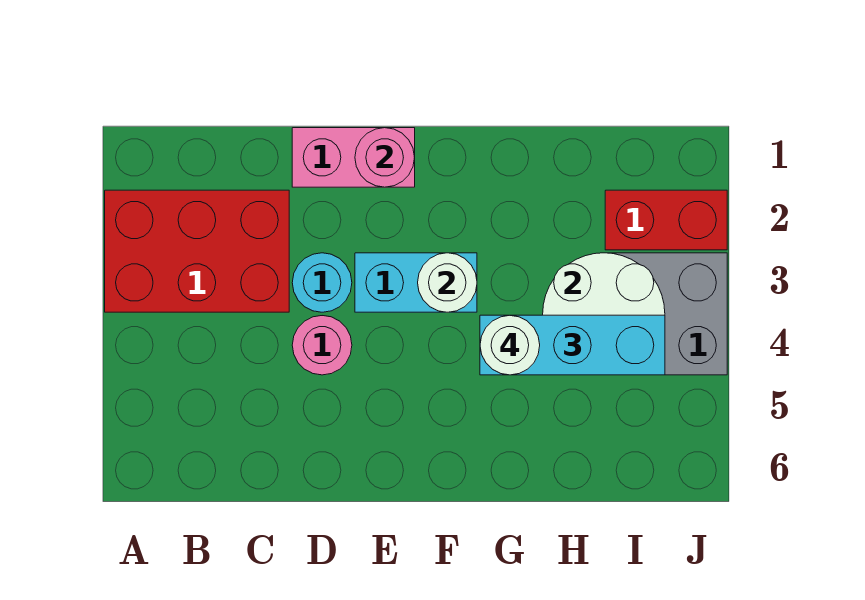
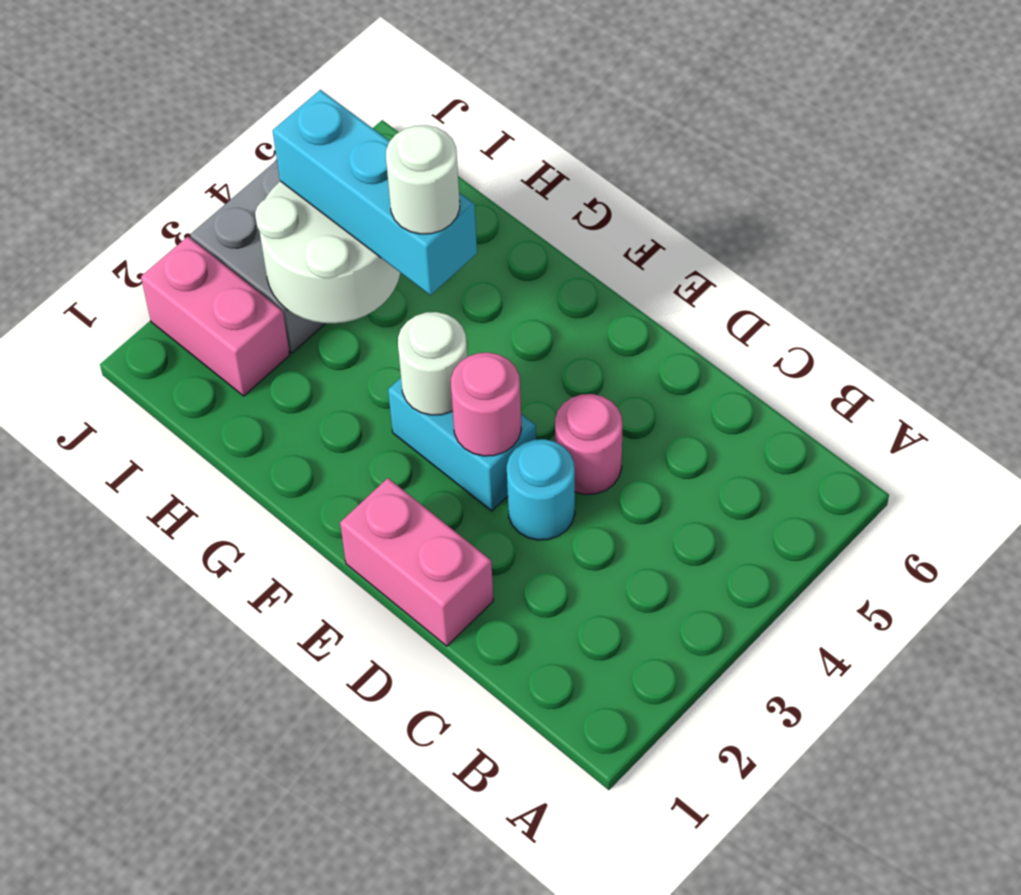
red 2x3 brick [105,190,289,312] -> none
pink 1x1 round brick [355,128,415,187] -> pink 1x1 round brick moved to [451,353,521,456]
red 1x2 brick [605,190,727,250] -> pink 1x2 brick [141,237,290,396]

